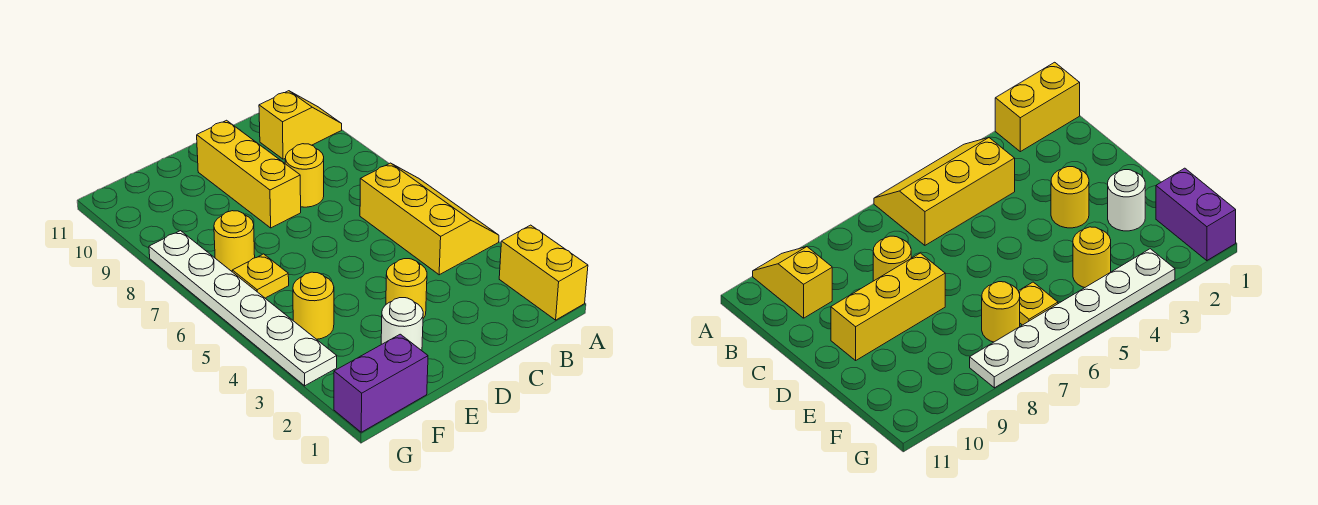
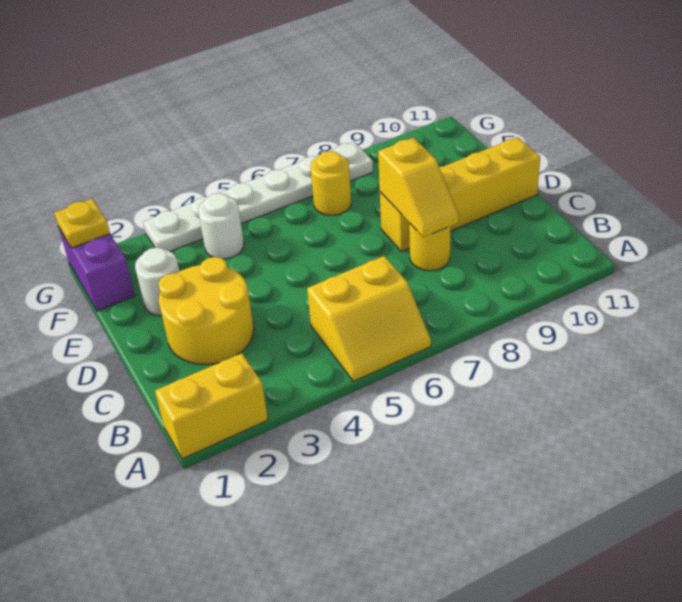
yellow 2x3 slope [360,163,499,275] -> yellow 2x2 slope [307,256,431,381]
yellow 1x2 slope [259,91,342,159] -> yellow 1x2 slope moved to [378,138,459,237]
yellow 1x1 round brick [386,259,427,319] -> yellow 2x2 round brick [158,257,254,364]
yellow 1x3 brick [197,120,301,228] -> yellow 1x4 brick [380,137,540,251]
yellow 1x1 round brick [293,272,334,339] -> white 1x1 round brick [198,193,244,259]
yellow 1x1 plate [232,254,289,298] -> yellow 1x1 plate moved to [54,199,110,248]

